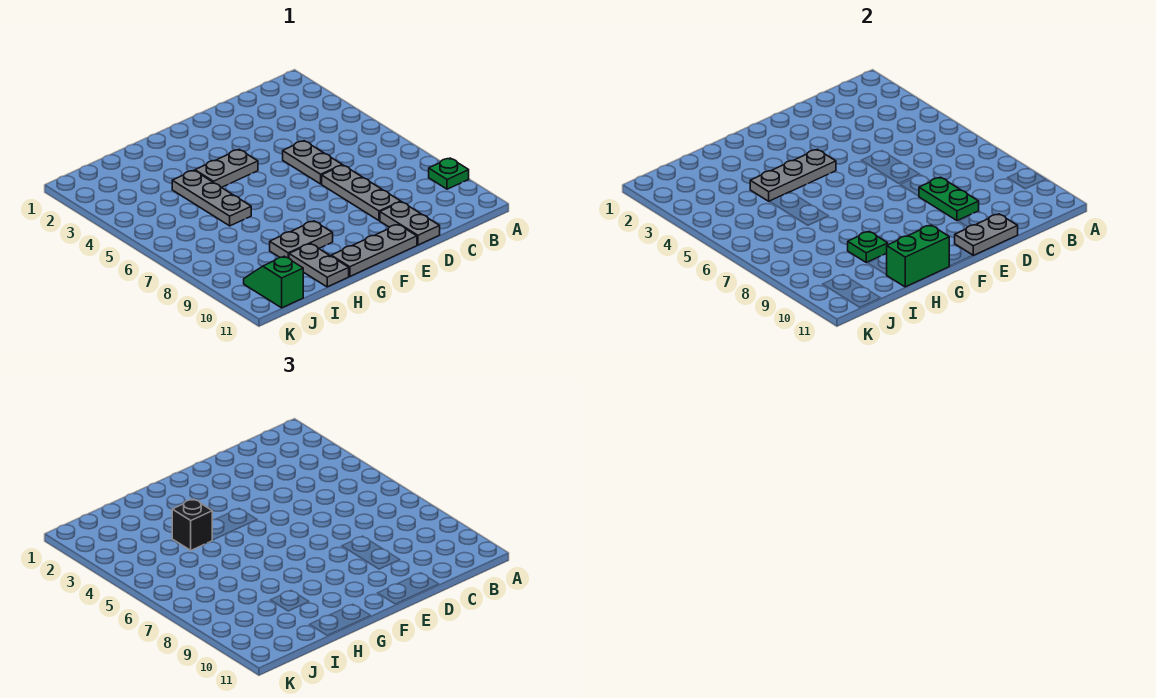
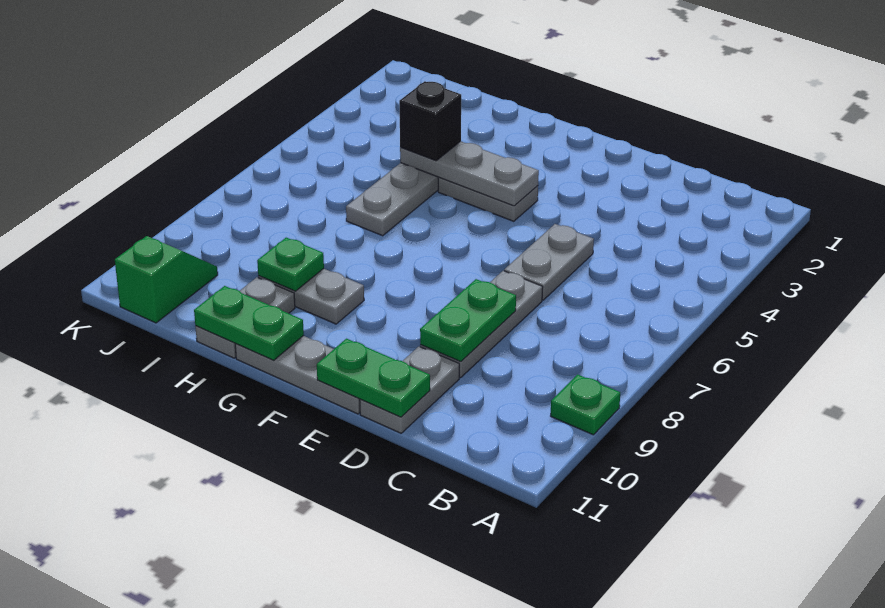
grey 1x2 plate [955,214,1018,255] -> green 1x2 plate [317,339,430,417]
green 1x2 brick [887,225,949,287] -> green 1x2 plate [194,286,304,360]

